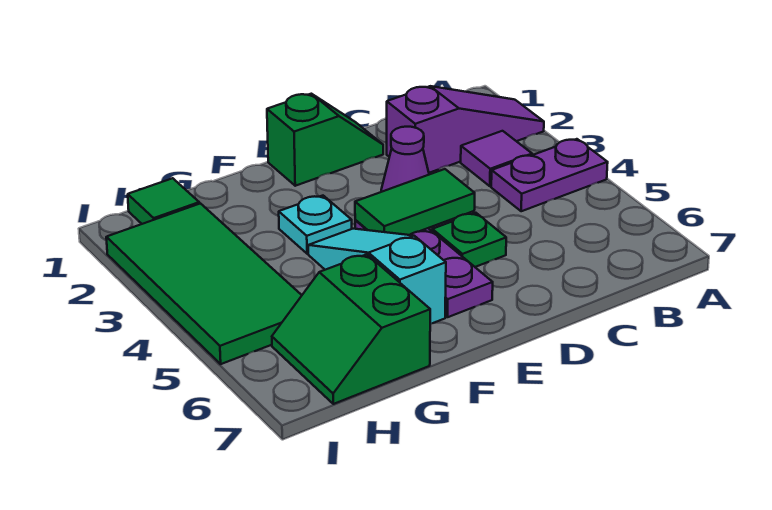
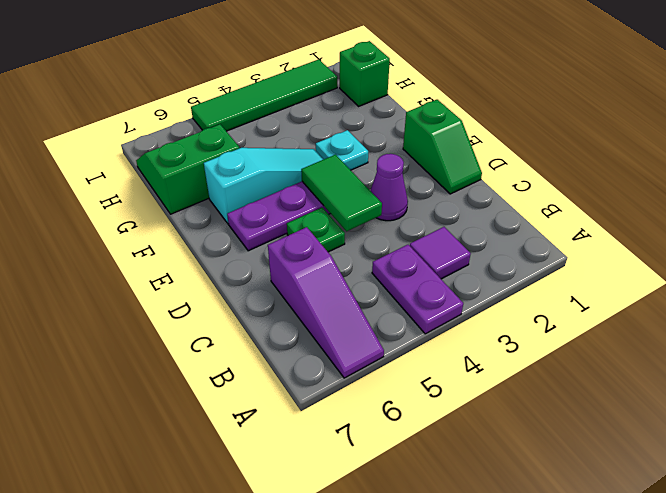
purple 1x3 slope [387,86,544,173] -> purple 1x3 slope moved to [268,227,384,378]
green 1x1 tile [128,178,199,224] -> green 1x1 brick [340,41,390,106]
green 2x4 tile [106,204,302,364] -> green 1x4 tile [191,59,337,131]

